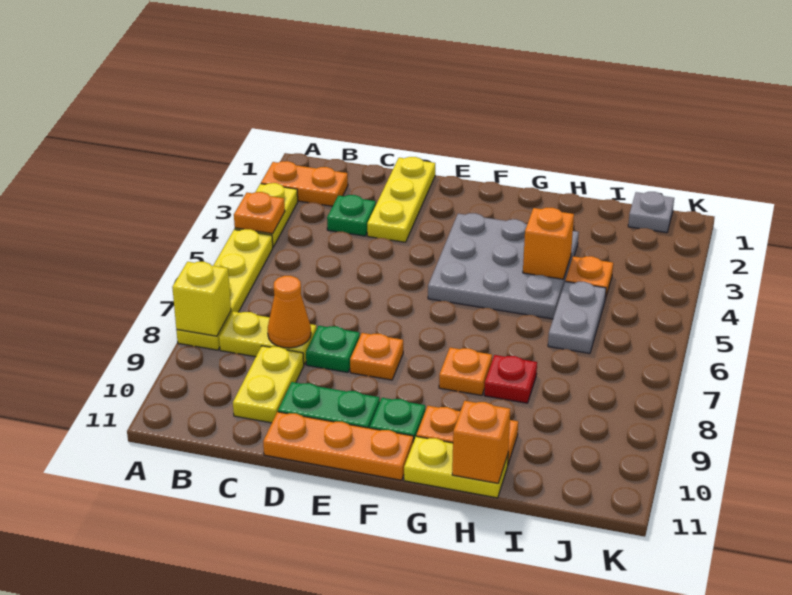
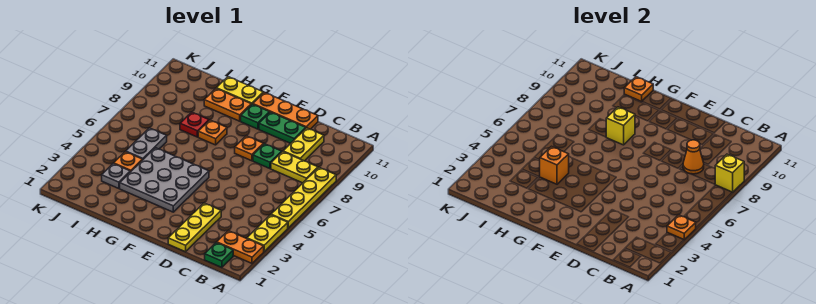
green 1x1 plate [327,195,376,236] -> green 1x1 plate moved to [205,242,233,267]
none -> yellow 1x1 brick [606,107,635,145]
orange 1x1 brick [452,401,510,483] -> orange 1x1 plate [624,77,653,101]
grey 1x1 plate [628,192,674,233] -> grey 1x1 plate moved to [102,164,130,189]

